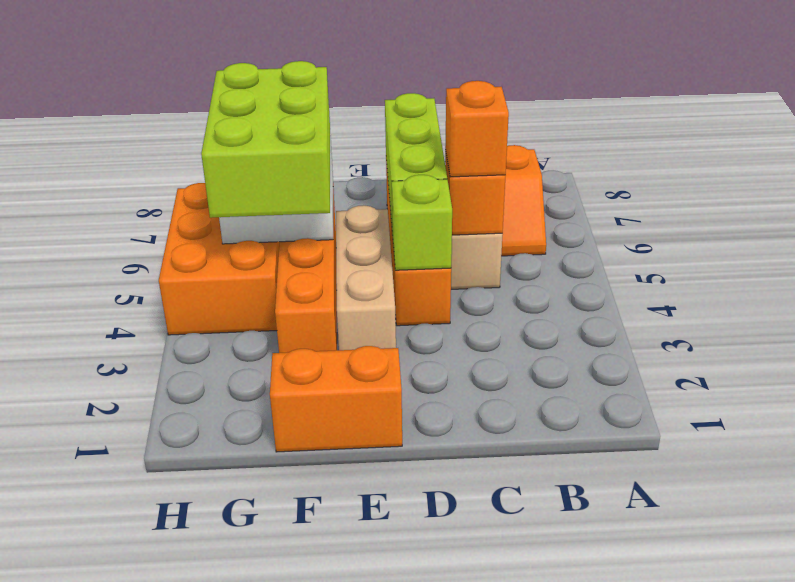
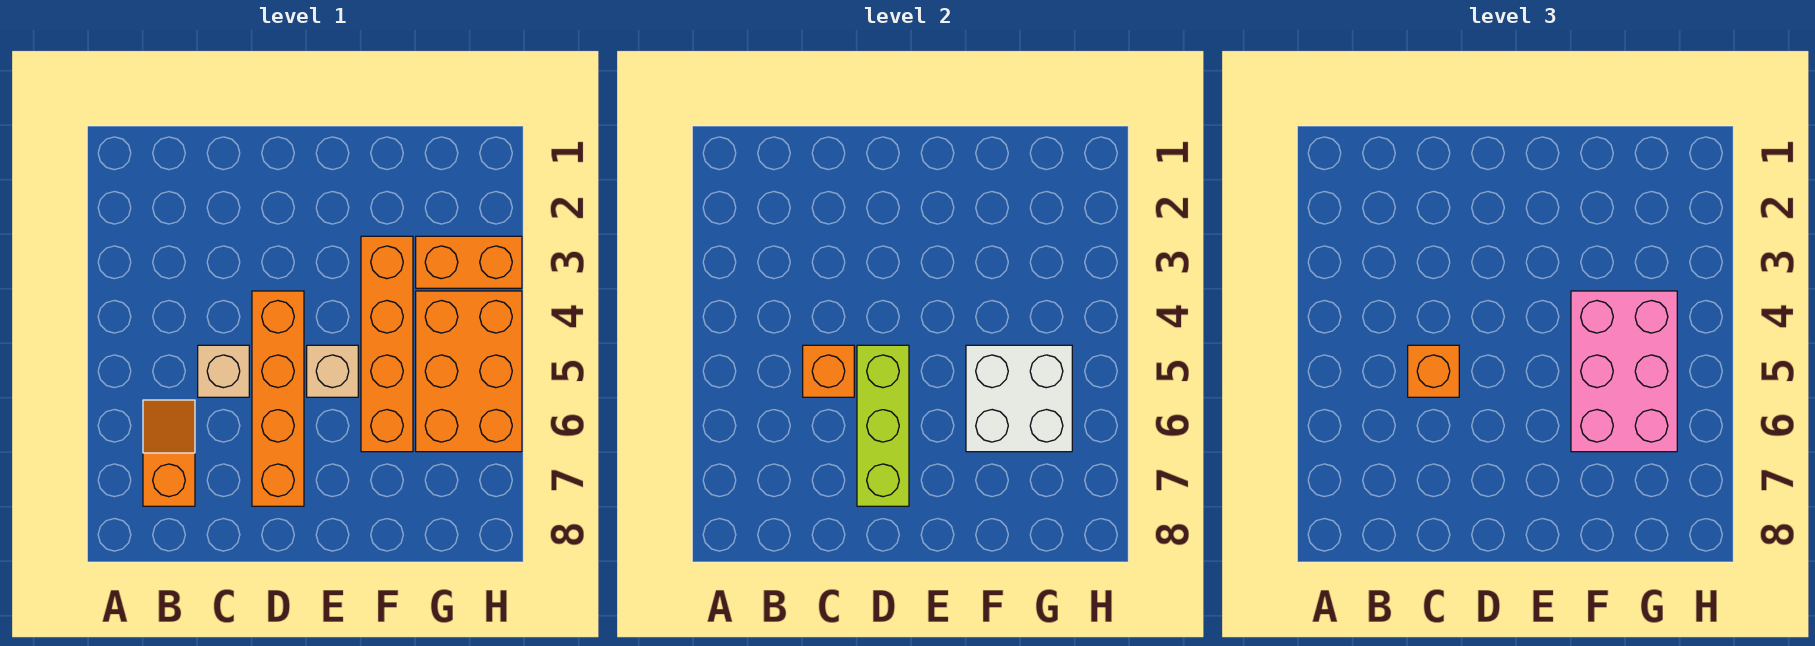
lime 1x1 brick [392,175,452,270] -> none
orange 1x2 brick [270,346,402,452] -> orange 1x2 brick moved to [416,236,522,288]
tan 1x3 brick [336,205,396,350] -> tan 1x1 brick [307,345,358,397]
lime 2x3 brick [201,61,330,218] -> pink 2x3 brick [1571,291,1677,452]

